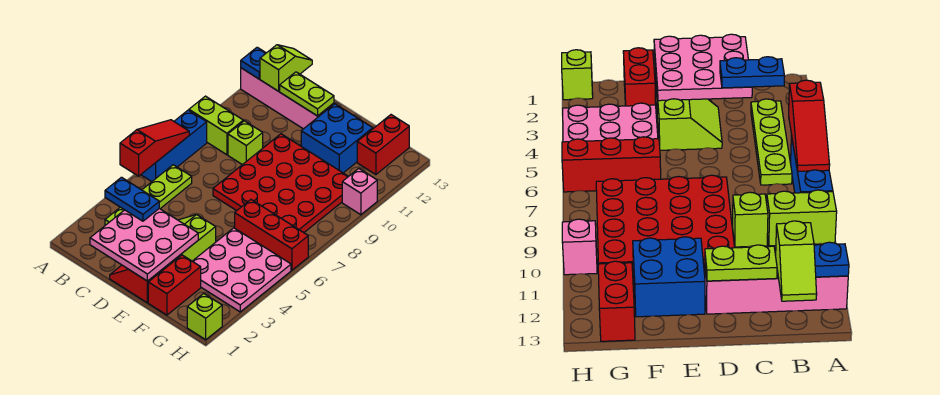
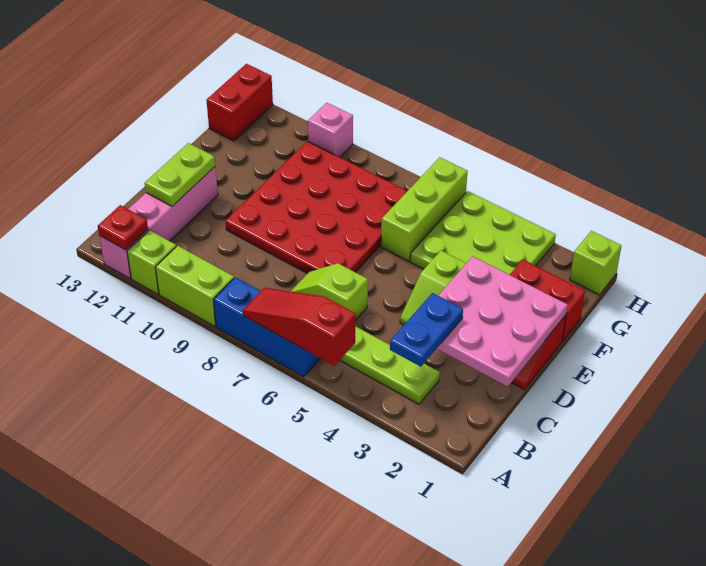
lime 1x2 brick [189,96,243,155] -> lime 1x2 brick turned to [156,246,234,326]
blue 1x1 plate [241,47,266,79] -> red 1x1 plate [98,205,148,250]
lime 1x2 slope [260,45,312,91] -> lime 1x2 slope moved to [290,263,368,320]
lime 1x1 brick [228,121,263,165] -> lime 1x1 brick moved to [127,230,176,294]
blue 2x2 brick [301,104,373,173] -> none
pink 3x3 plate [193,228,291,312] -> lime 3x3 plate [410,191,556,275]
red 1x3 brick [235,200,308,270] -> lime 1x3 brick [381,157,468,261]
red 1x2 brick [357,115,409,175] -> red 1x2 brick turned to [207,64,273,141]

